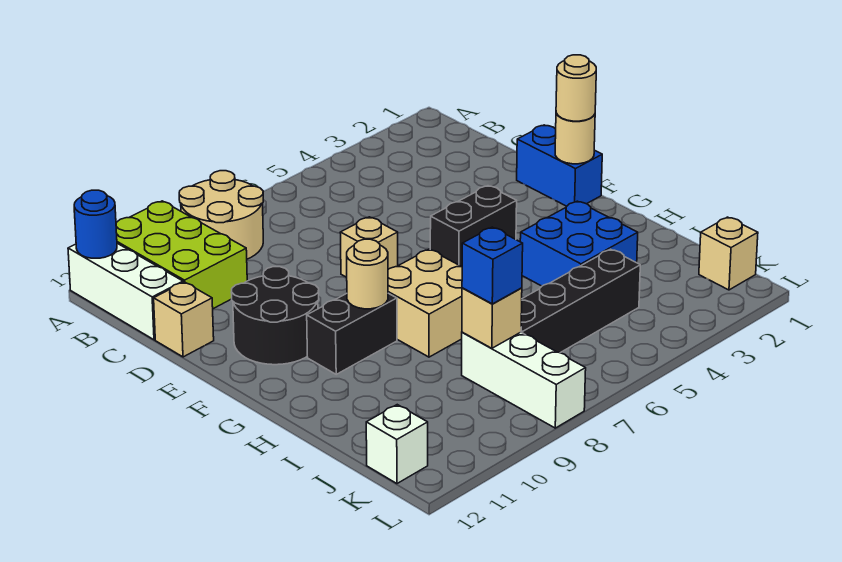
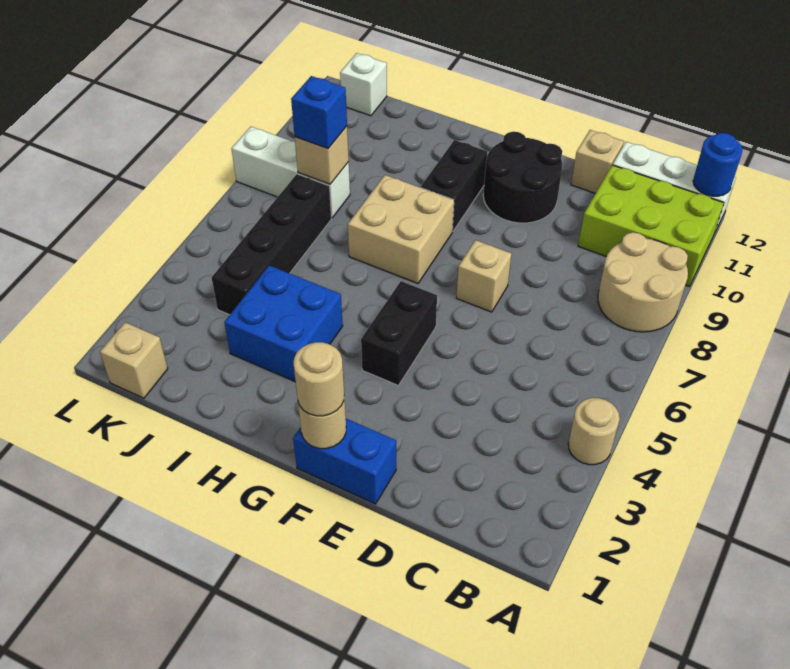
tan 1x1 round brick [347,239,388,309] -> tan 1x1 round brick moved to [568,398,620,465]

